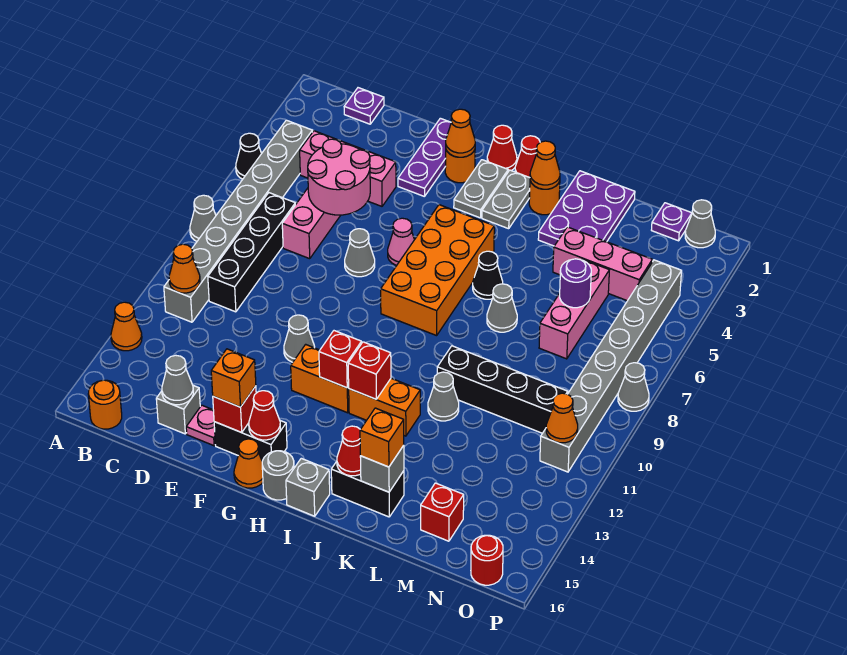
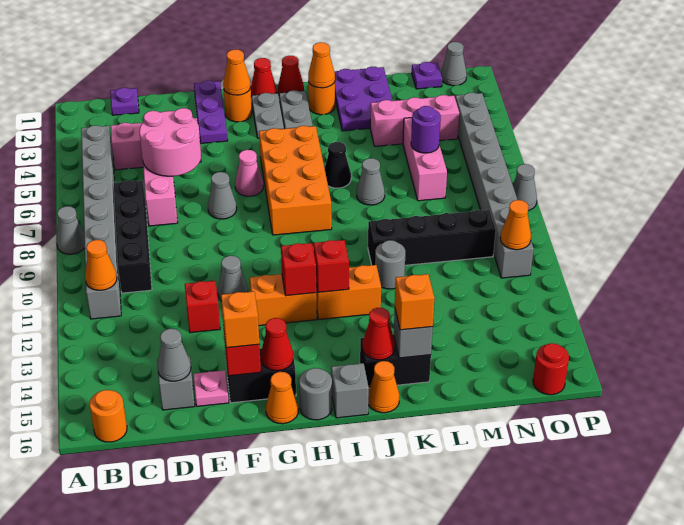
black 1x1 cone [236,133,262,179] -> none
orange 1x1 cone [111,302,142,351] -> orange 1x1 cone moved to [368,361,399,413]
grey 1x1 cone [428,372,459,421] -> grey 1x1 round brick [375,240,405,289]
red 1x1 brick [421,483,464,541] -> red 1x1 brick moved to [185,281,220,333]

